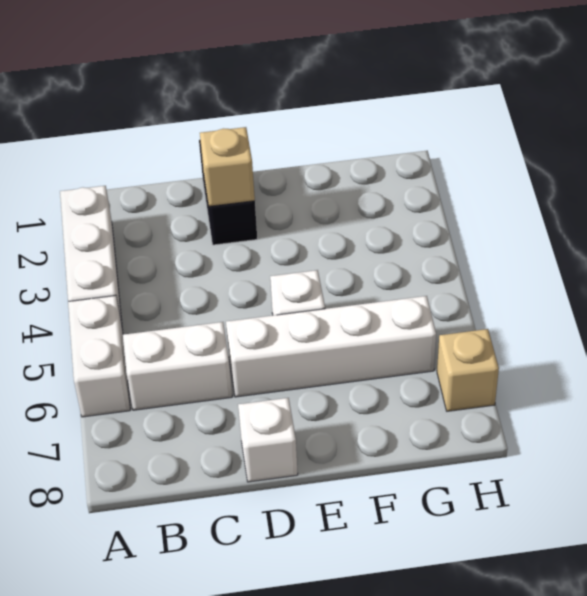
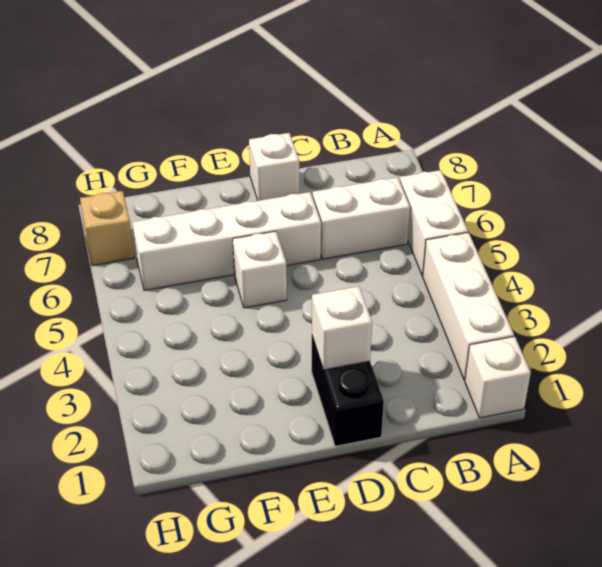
none -> white 1x1 brick [465,336,531,418]
tan 1x1 brick [200,127,255,206] -> white 1x1 brick [312,286,372,370]

